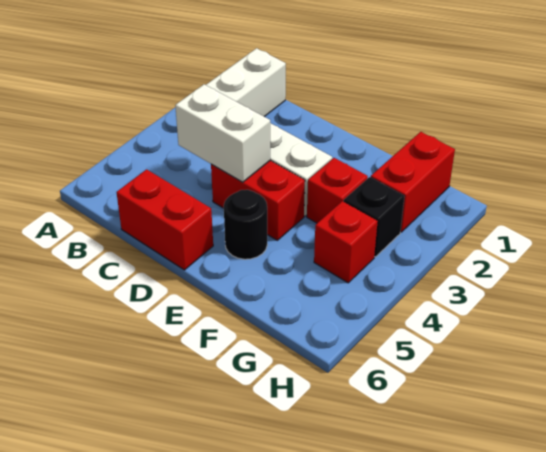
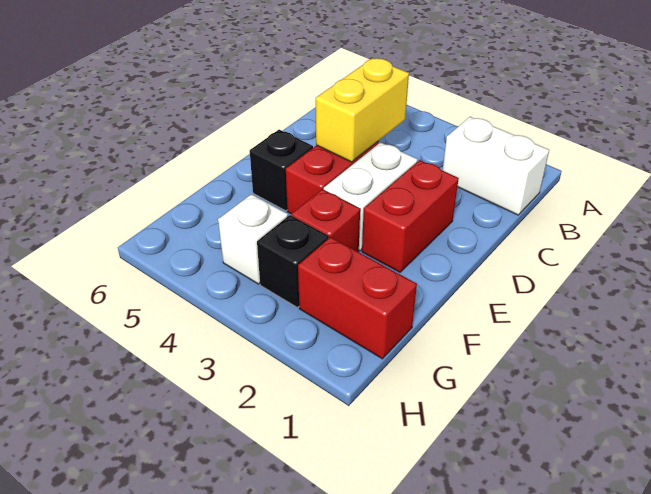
white 1x2 brick [175,84,270,182] -> yellow 1x2 brick [316,58,409,162]
red 1x2 brick [116,169,213,270] -> red 1x2 brick moved to [362,160,459,272]
black 1x1 round brick [224,190,267,259] -> black 1x1 brick [250,130,313,211]
red 1x1 brick [314,201,378,283] -> white 1x1 brick [218,194,288,284]

